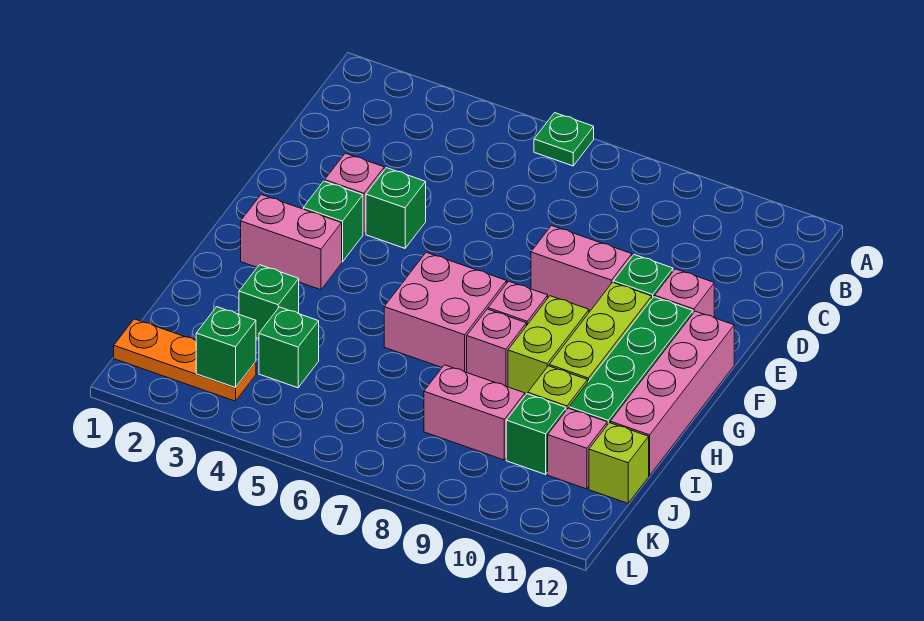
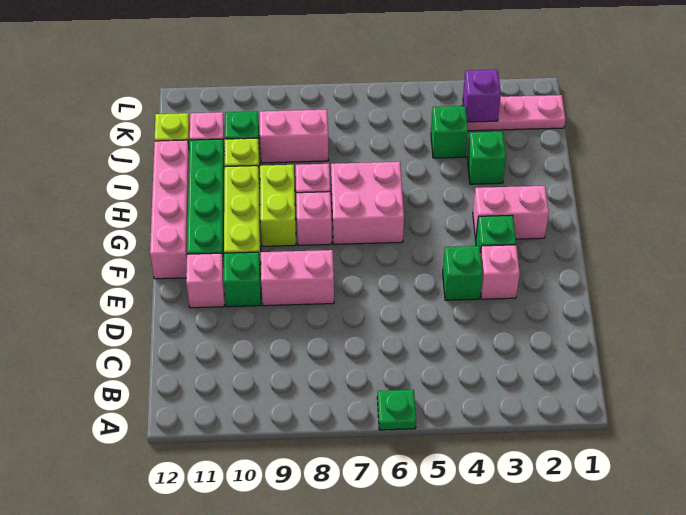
orange 1x3 plate [114,319,256,401] -> pink 1x3 plate [462,95,566,131]
green 1x1 brick [196,307,256,388] -> purple 1x1 brick [463,70,501,122]

